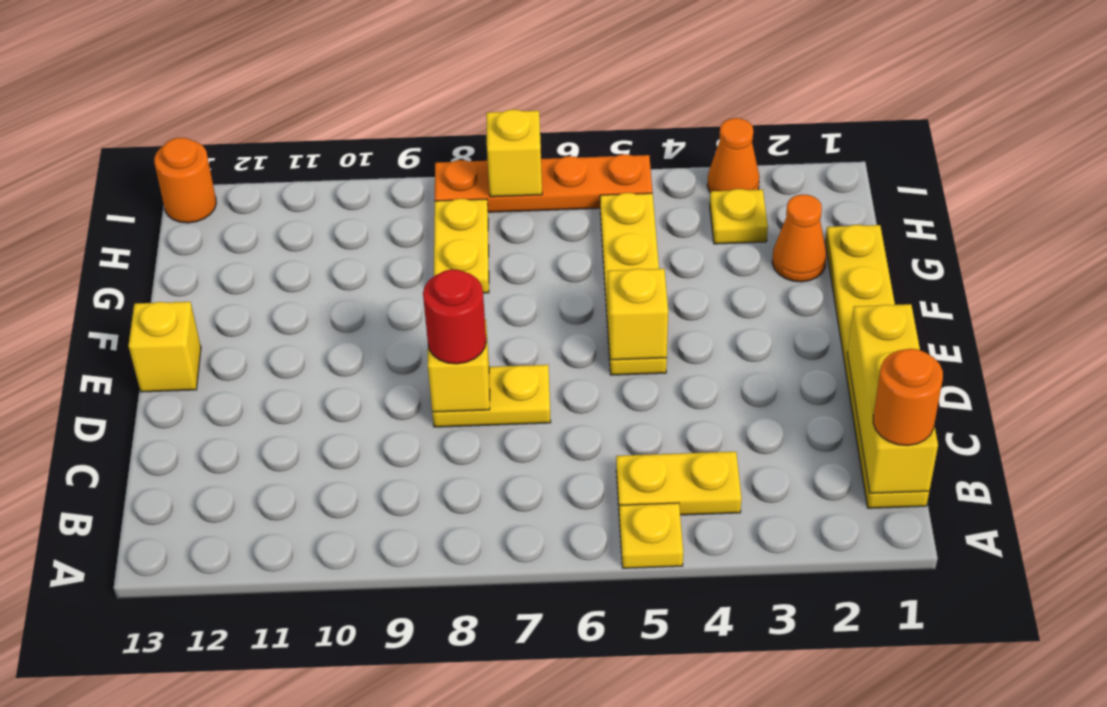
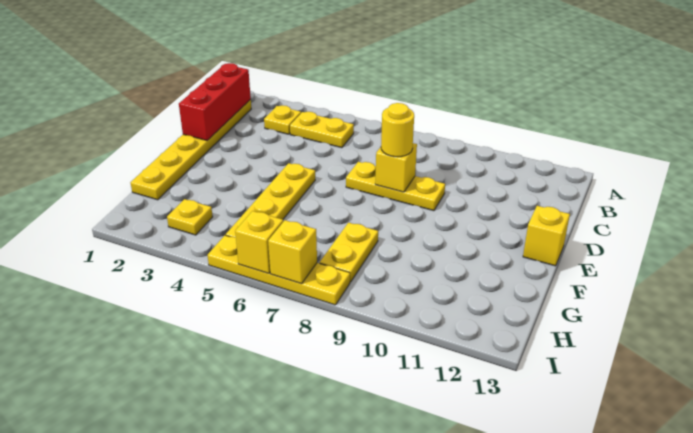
yellow 1x1 plate [619,503,683,568] -> yellow 1x1 plate moved to [264,105,301,134]
yellow 1x3 brick [847,304,938,493] -> red 1x3 brick [179,63,251,140]
orange 1x1 round brick [873,349,943,446] -> none
yellow 1x2 plate [432,365,551,427] -> yellow 1x3 plate [346,162,445,211]
red 1x1 round brick [423,269,486,364] -> yellow 1x1 round brick [381,103,414,157]
yellow 1x1 brick [608,269,668,360] -> yellow 1x1 brick moved to [235,211,283,273]
orange 1x1 cone [772,194,826,282] -> none
orange 1x1 cone [707,118,760,192] -> none
orange 1x4 plate [435,154,652,212] -> yellow 1x4 plate [207,235,350,305]
orange 1x1 round brick [154,138,216,223] -> none

